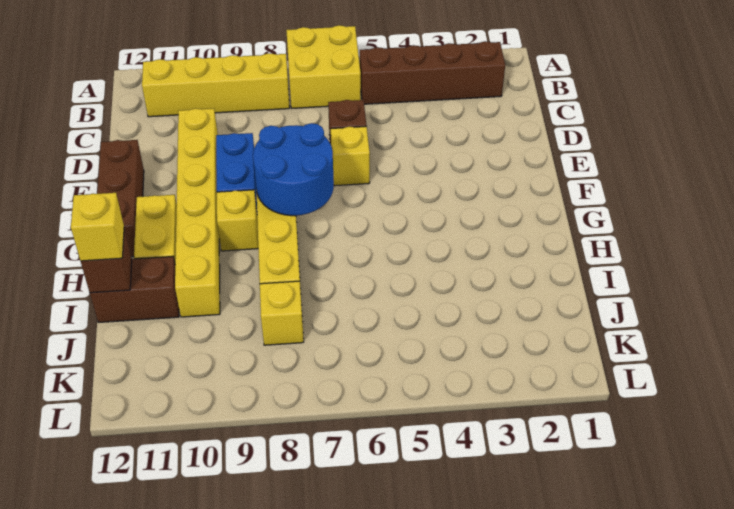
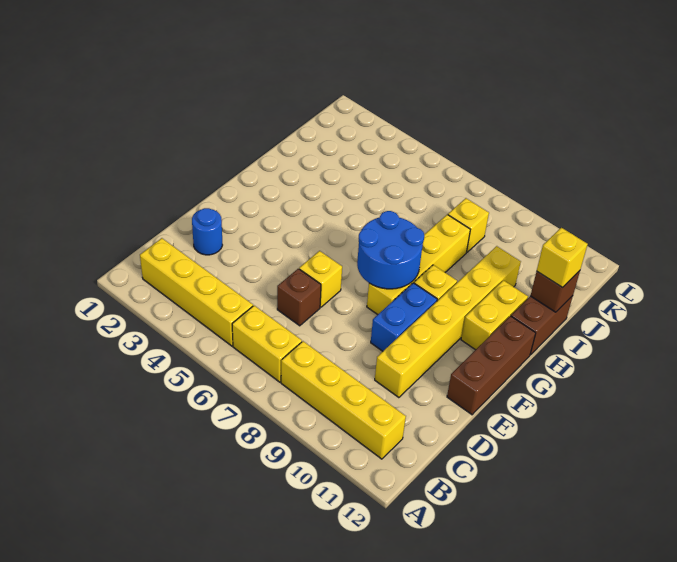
yellow 2x2 brick [286,25,361,108] -> yellow 1x2 brick [232,306,302,382]
brown 1x4 brick [360,41,505,104] -> yellow 1x4 brick [140,238,253,346]
none -> blue 1x1 round brick [192,208,222,255]
brown 1x2 brick [90,256,179,322] -> brown 1x2 brick turned to [511,296,573,355]

